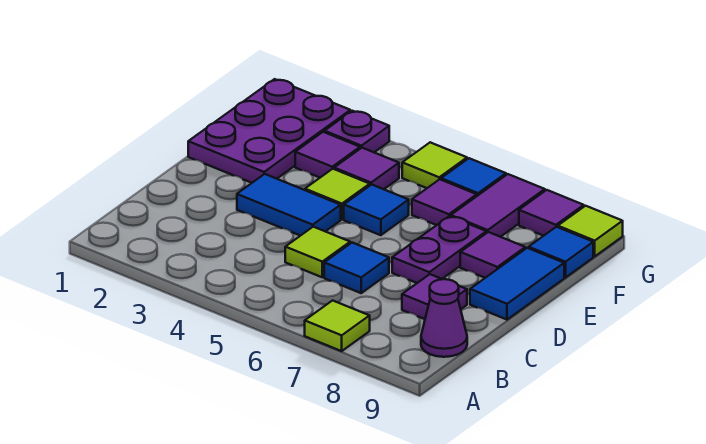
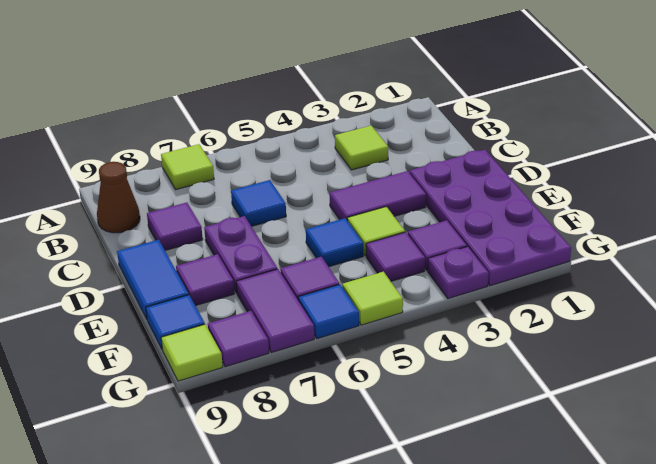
purple 1x1 cone [421,279,467,357] -> brown 1x1 cone [97,162,140,233]
lime 1x1 tile [285,227,350,277] -> lime 1x1 tile moved to [335,126,388,170]
blue 1x2 tile [237,174,341,236] -> purple 1x2 tile [330,171,426,221]
purple 2x3 plate [188,79,350,183] -> purple 2x4 plate [410,150,571,286]

